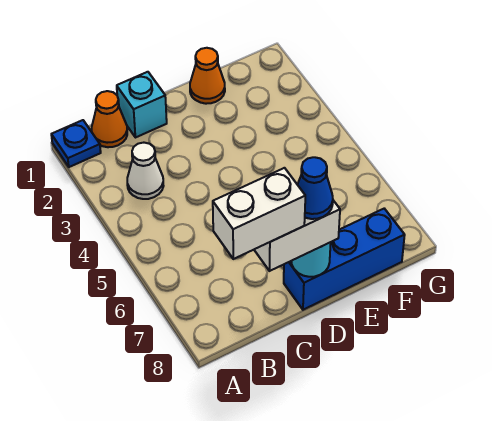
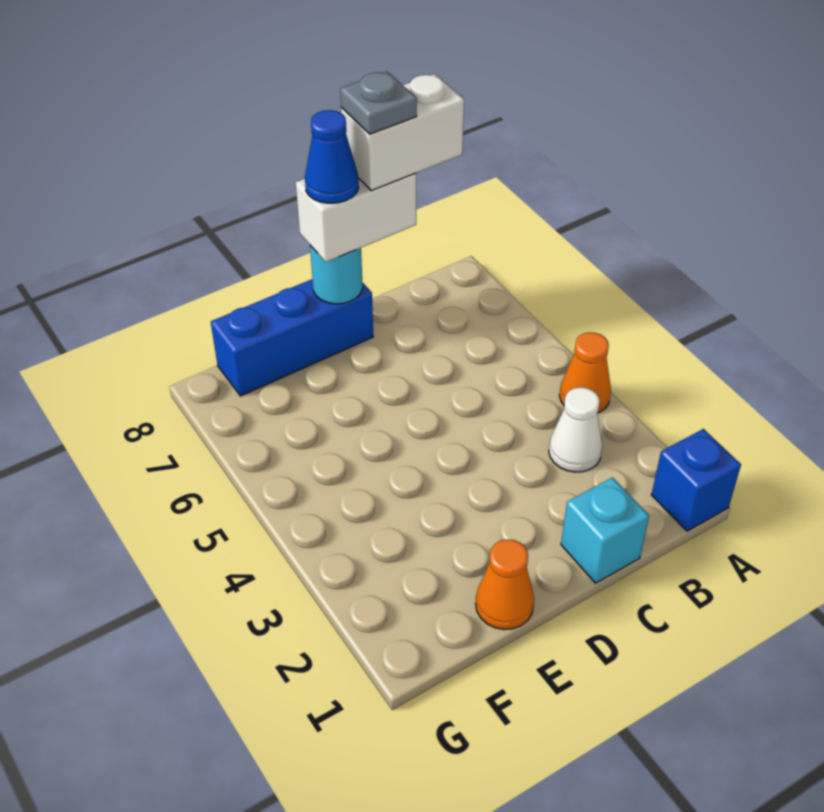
blue 1x1 plate [51,120,101,167] -> blue 1x1 brick [651,429,741,531]
orange 1x1 cone [92,91,127,147] -> orange 1x1 cone moved to [559,332,611,413]
none -> grey 1x1 plate [340,72,417,134]

